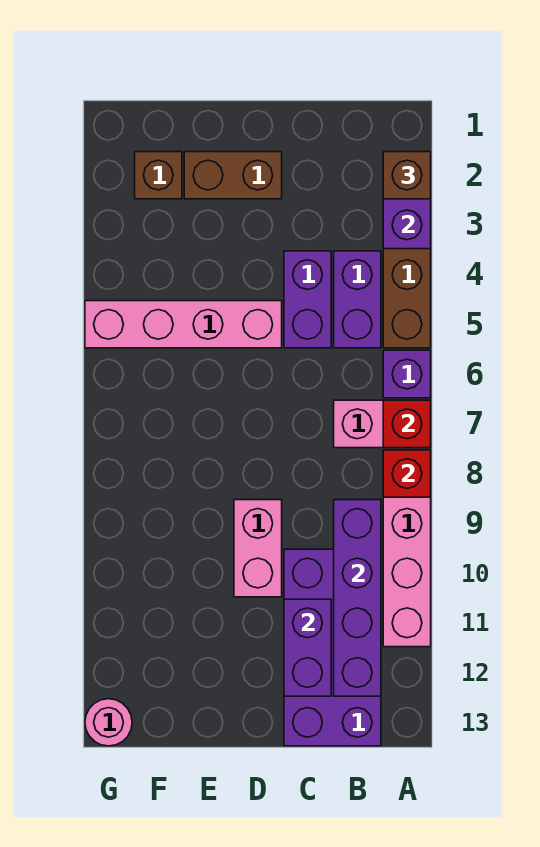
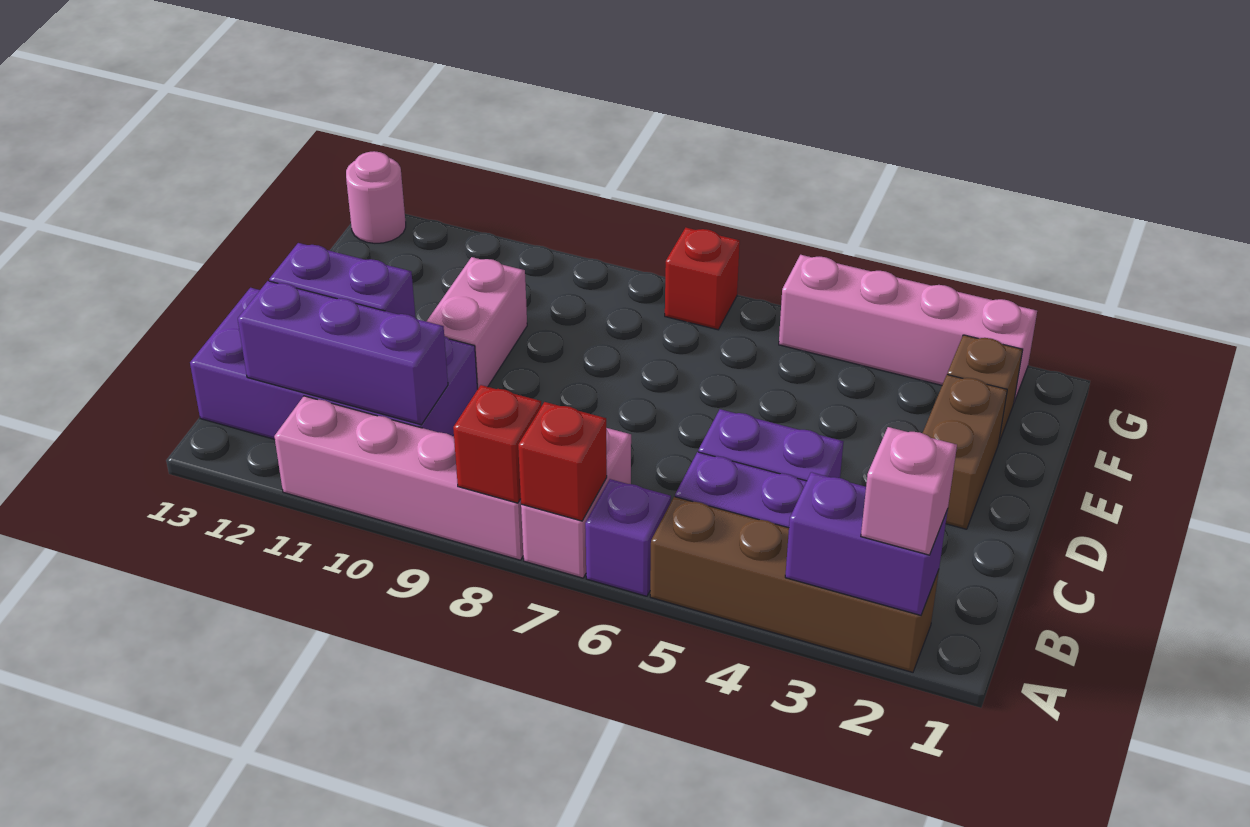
brown 1x1 brick [383,152,431,199] -> pink 1x1 brick [861,427,957,555]
purple 1x4 brick [334,500,381,696] -> purple 1x3 brick [238,281,448,425]
pink 1x4 brick [85,301,282,348] -> pink 1x4 brick turned to [779,255,1037,402]
pink 1x2 brick [234,500,282,597] -> pink 1x2 brick turned to [426,257,527,389]
none -> red 1x1 brick [665,228,740,330]

